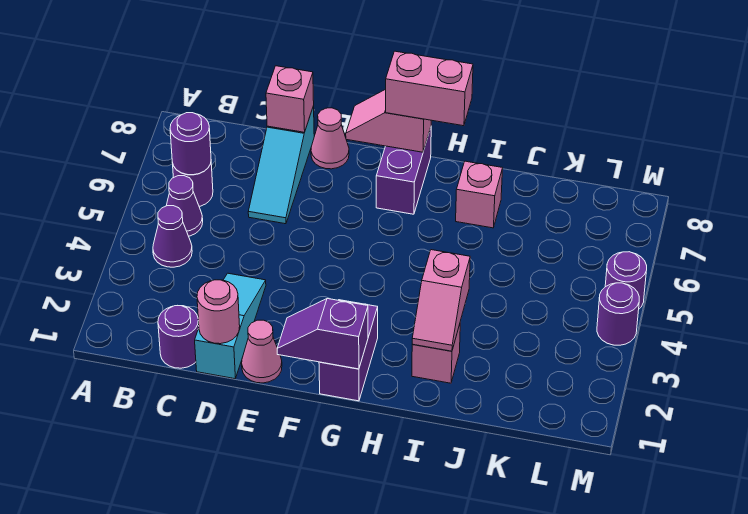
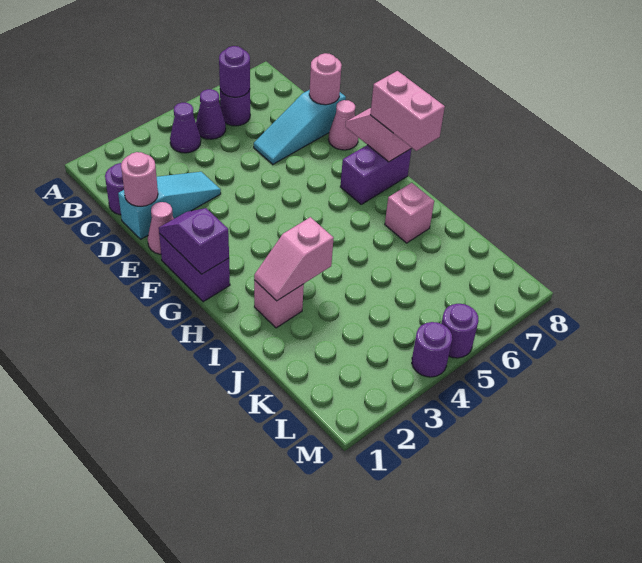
pink 1x1 brick [266,66,314,132] -> pink 1x1 round brick [309,53,342,105]
purple 1x2 brick [319,300,378,401] -> purple 1x2 brick turned to [159,233,230,302]

